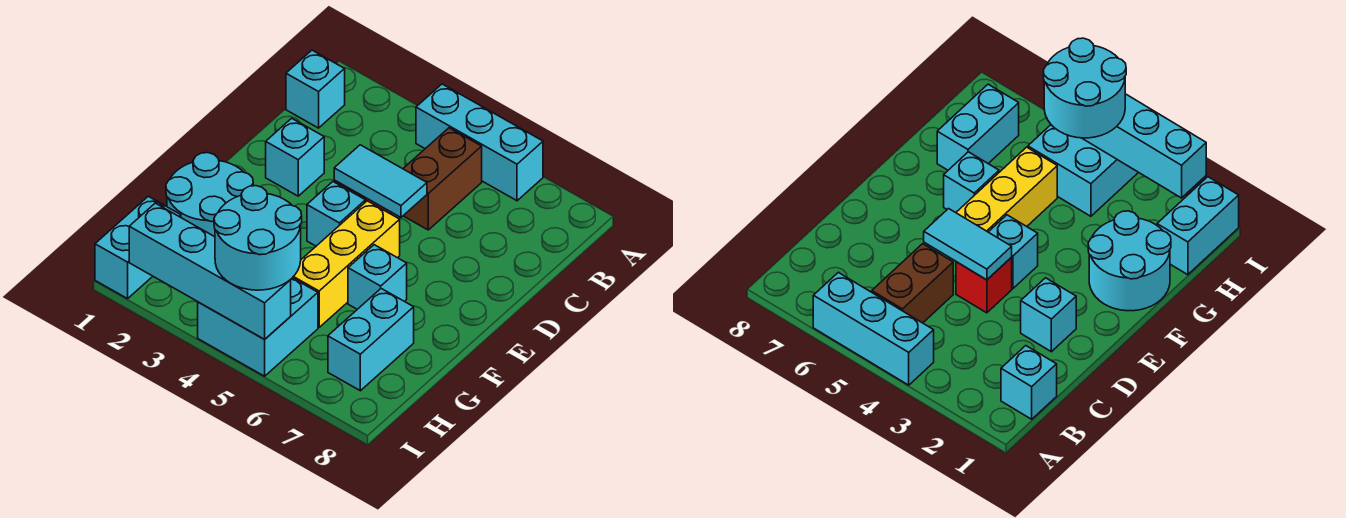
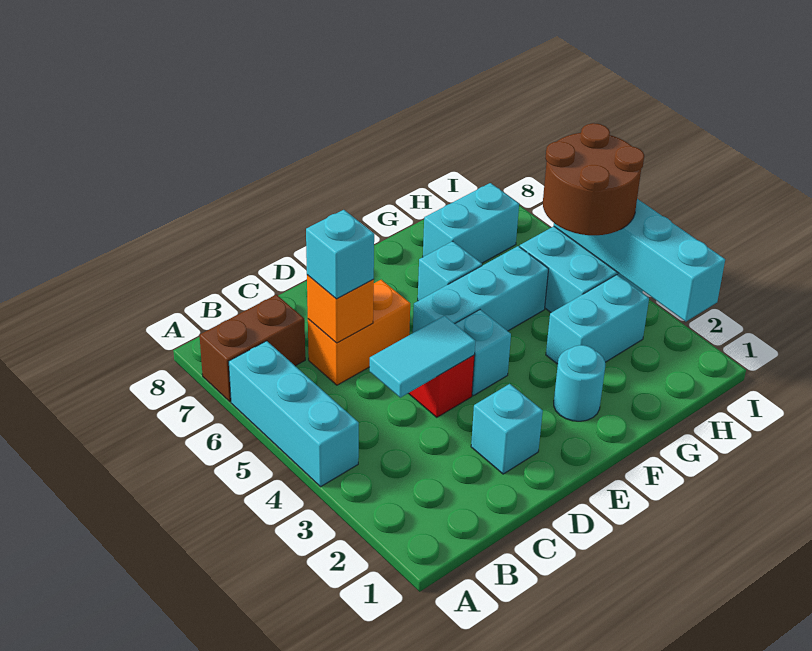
cyan 1x1 brick [286,50,345,128] -> cyan 1x1 brick moved to [306,210,374,299]
brown 1x2 brick [403,128,482,230] -> brown 1x2 brick moved to [199,295,305,402]
none -> orange 1x2 brick [308,280,410,385]
none -> orange 1x1 brick [307,275,374,343]
cyan 1x2 tile [334,145,427,217] -> cyan 1x2 tile turned to [370,316,475,398]
yellow 1x3 brick [293,201,400,327] -> cyan 1x3 brick [413,246,549,333]
cyan 2x2 round brick [166,153,253,237] -> cyan 1x1 round brick [554,345,605,421]
cyan 1x2 brick [95,196,181,299] -> cyan 1x2 brick moved to [546,275,649,364]
cyan 2x2 round brick [214,186,302,290] -> brown 2x2 round brick [543,123,644,235]

